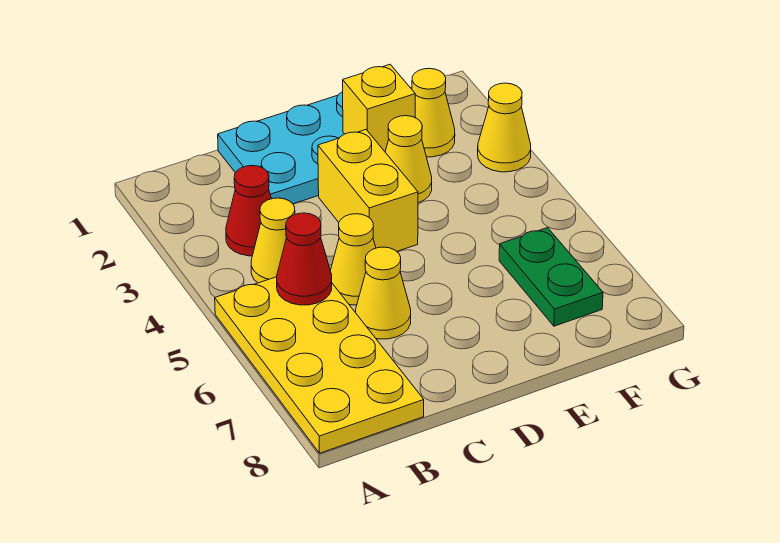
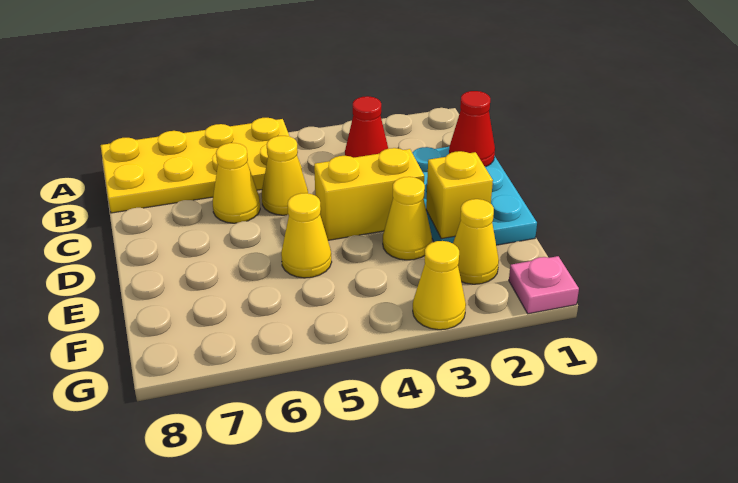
yellow 1x1 cone [251,198,295,283] -> yellow 1x1 cone moved to [281,193,332,278]
red 1x1 cone [277,213,332,305] -> red 1x1 cone moved to [449,91,495,167]
green 1x2 plate [499,228,603,326] -> none
none -> pink 1x1 plate [509,256,579,314]

